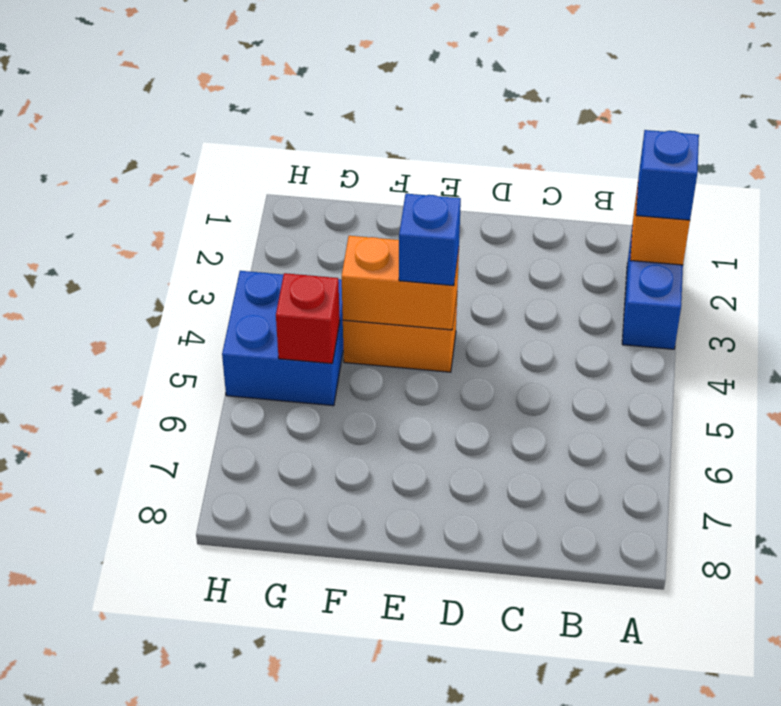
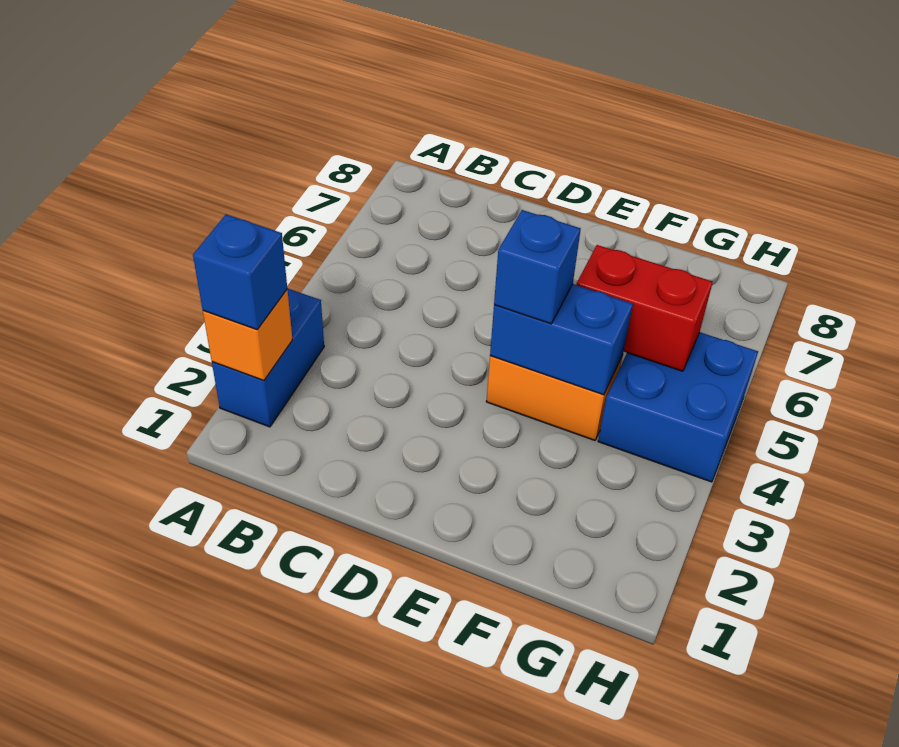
orange 1x2 brick [342,236,459,330] -> blue 1x2 brick [490,284,633,395]
red 1x1 brick [276,273,340,364] -> red 1x2 brick [576,245,713,371]

